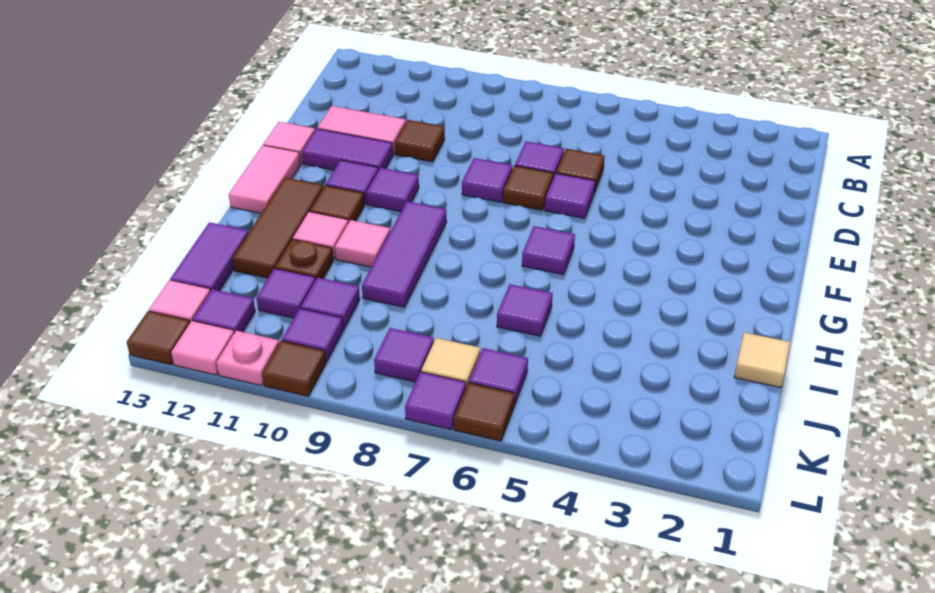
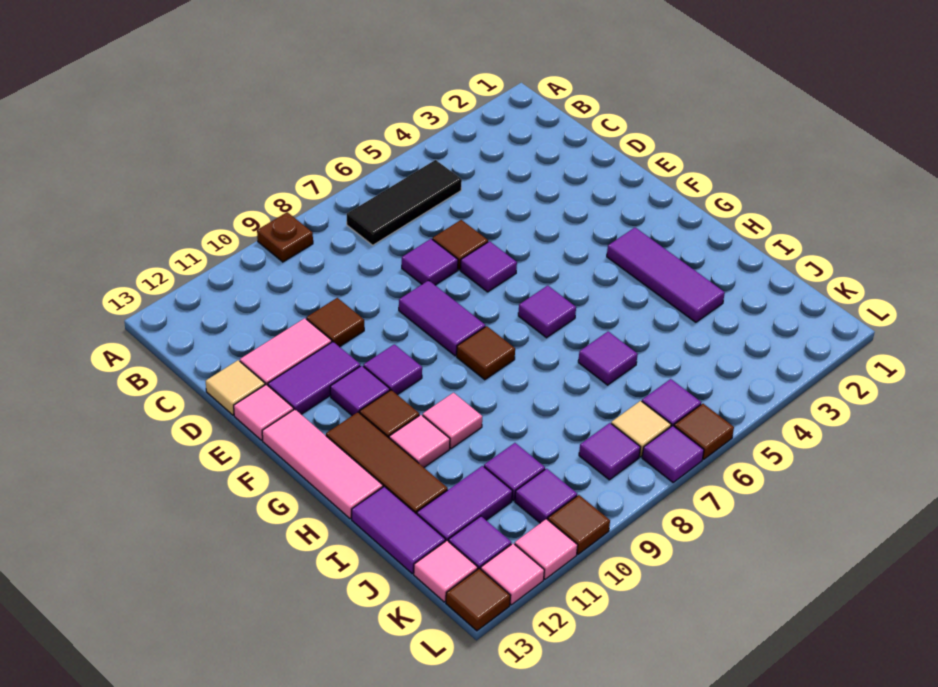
none -> black 1x3 tile [347,160,462,245]
brown 1x1 tile [503,166,554,210] -> brown 1x1 tile moved to [457,326,515,380]
purple 1x1 tile [462,158,512,202] -> purple 1x2 tile [399,280,485,356]
pink 1x2 tile [229,145,301,213] -> pink 1x3 tile [262,409,383,519]
purple 1x3 tile [362,201,447,307] -> purple 1x3 tile moved to [607,228,725,322]
tan 1x1 tile [734,332,790,388] -> tan 1x1 tile moved to [206,360,265,415]
brown 1x1 plate [275,239,333,280] -> brown 1x1 plate moved to [257,212,313,262]
purple 1x1 tile [256,268,315,318] -> purple 1x2 tile [417,466,512,542]
pink 1x1 plate [217,331,279,386] -> pink 1x1 tile [515,519,578,579]

